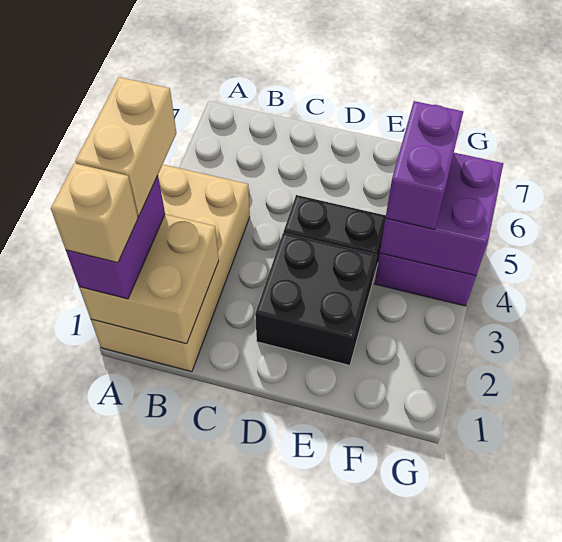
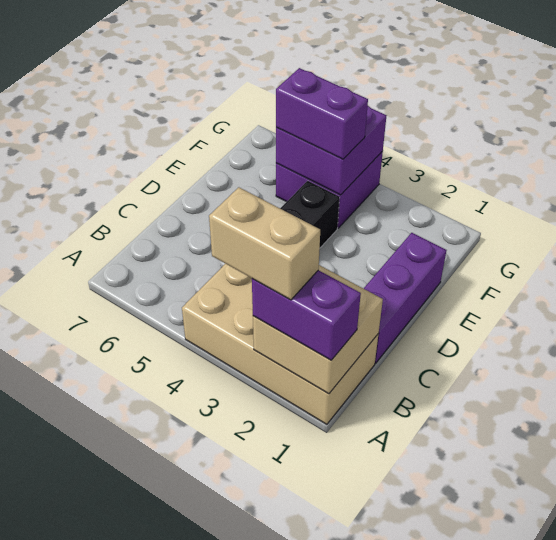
tan 1x1 brick [51,163,138,263] -> none
none -> purple 1x3 brick [364,233,446,363]
black 2x2 brick [255,233,377,365] -> none

